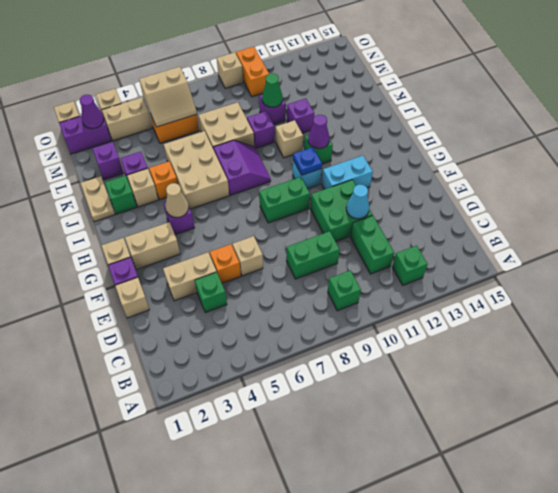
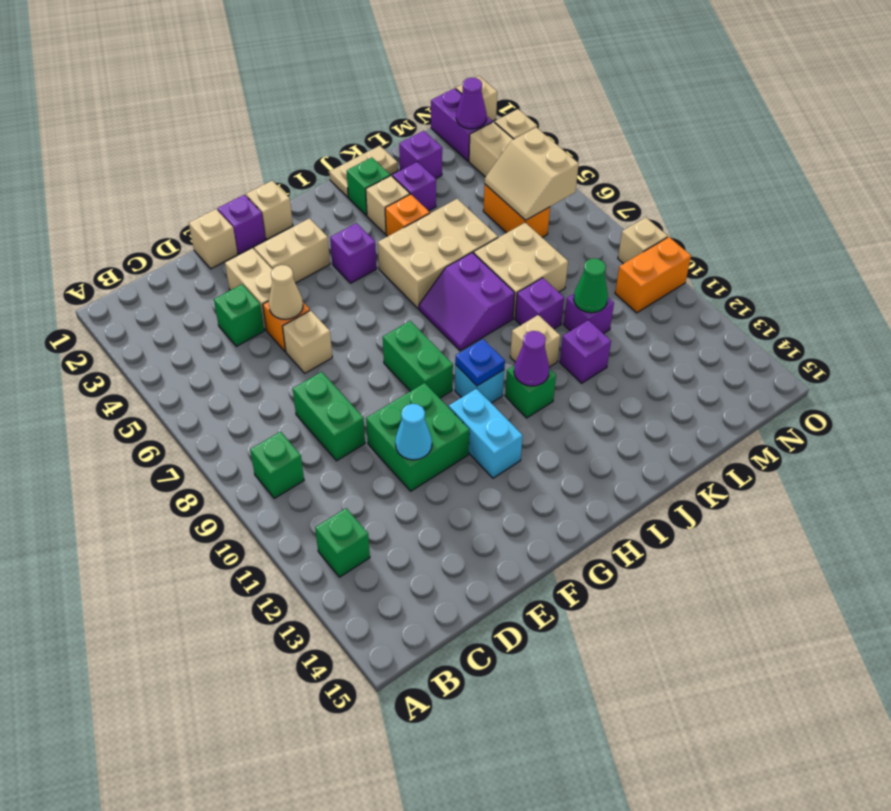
green 1x2 brick [350,216,394,274] -> none
tan 1x2 brick [125,222,180,270] -> tan 1x2 brick turned to [254,218,330,283]
tan 1x1 cone [166,183,189,217] -> tan 1x1 cone moved to [269,265,303,319]
purple 2x2 slope [213,140,271,195] -> purple 2x2 slope turned to [419,252,515,351]

